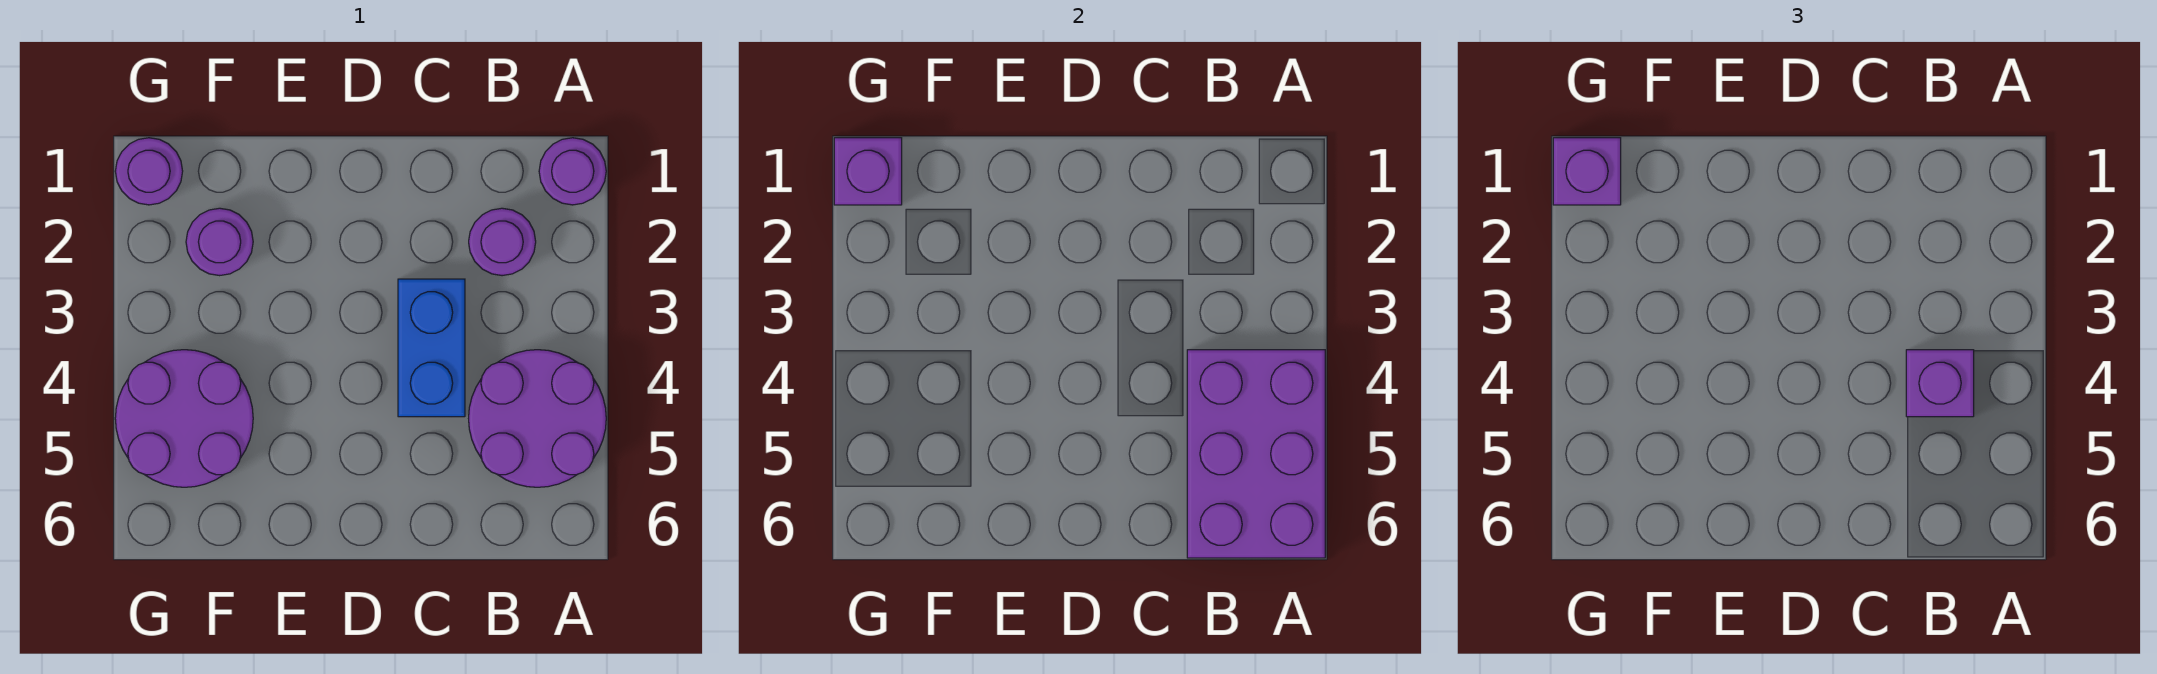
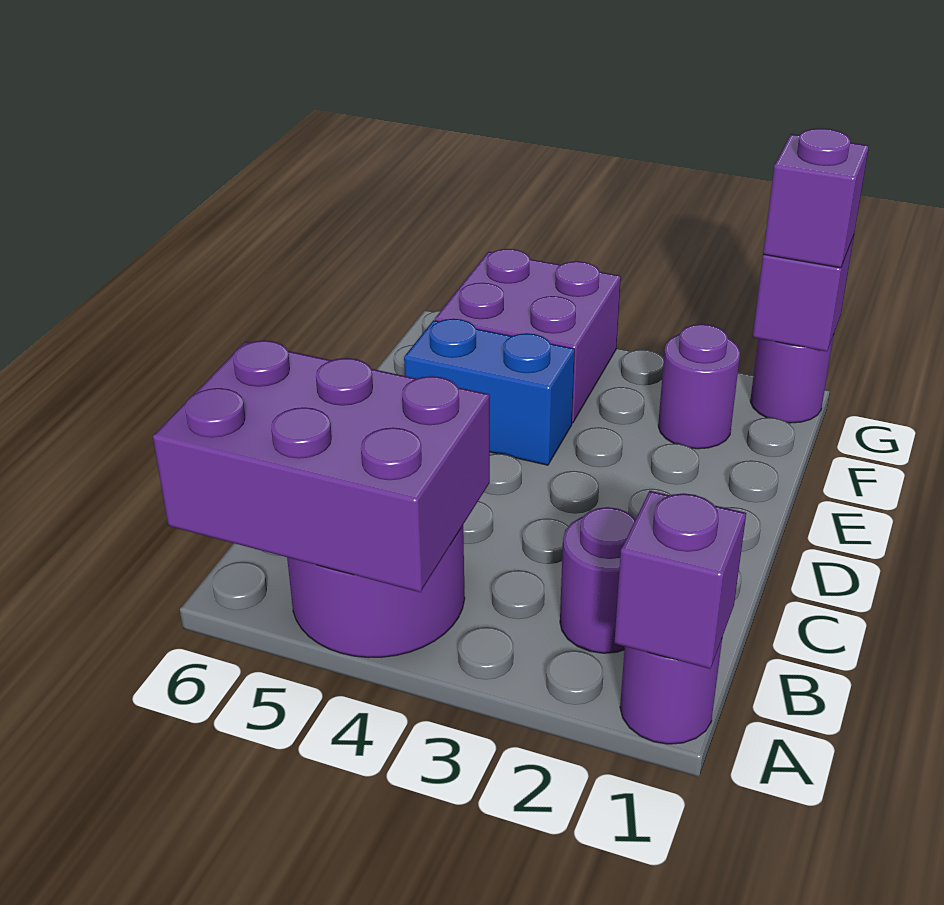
purple 1x1 brick [1906,350,1974,417] -> purple 1x1 brick moved to [614,491,746,669]
blue 1x2 brick [398,279,465,417] -> blue 1x2 brick moved to [404,319,575,465]
purple 2x2 round brick [115,350,253,487] -> purple 2x2 brick [435,249,621,423]

